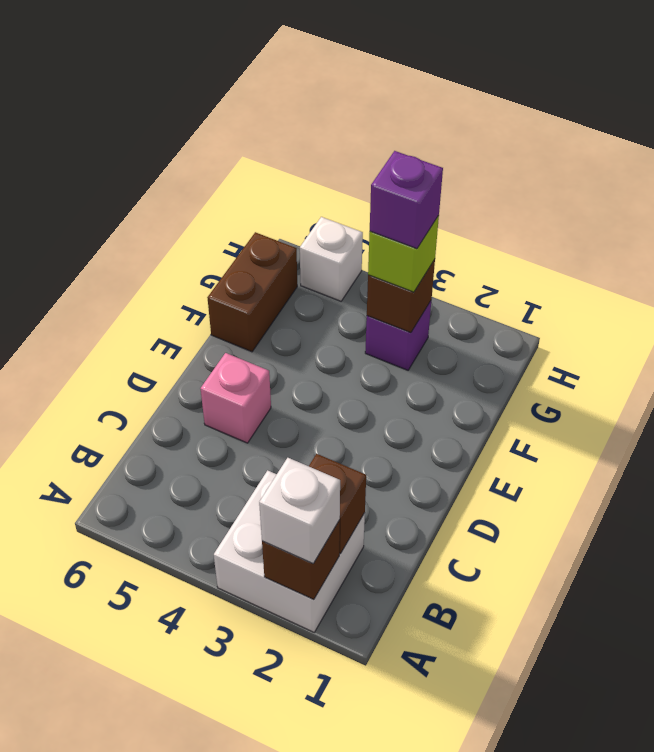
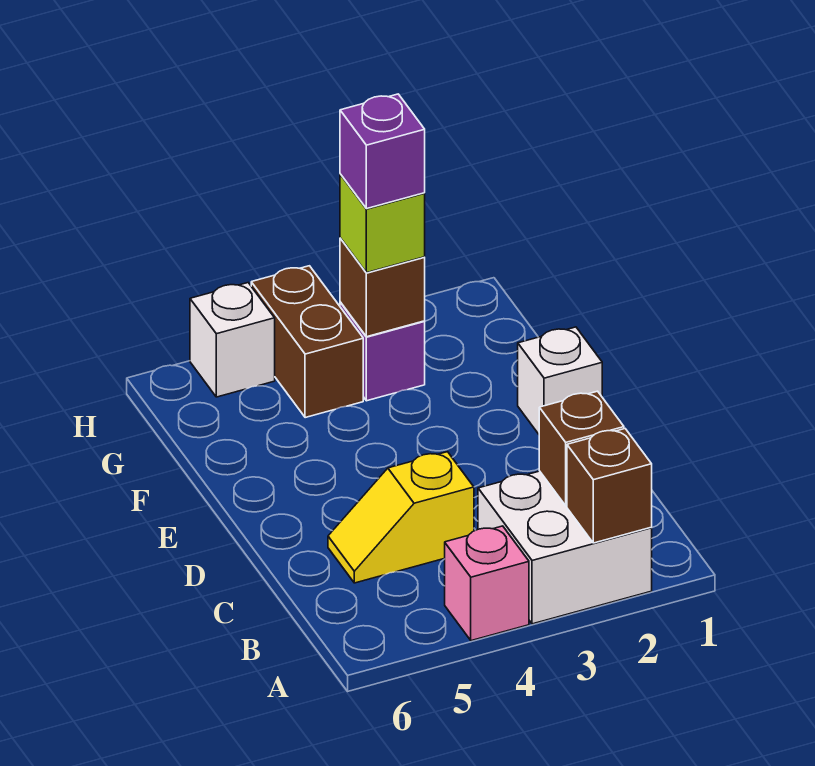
white 1x1 brick [259,458,340,564] -> white 1x1 brick moved to [518,327,602,434]
none -> yellow 1x2 slope [328,452,474,583]
pink 1x1 brick [200,353,271,443] -> pink 1x1 brick moved to [445,526,529,641]
brown 1x2 brick [207,232,297,352] -> brown 1x2 brick moved to [251,266,363,418]

